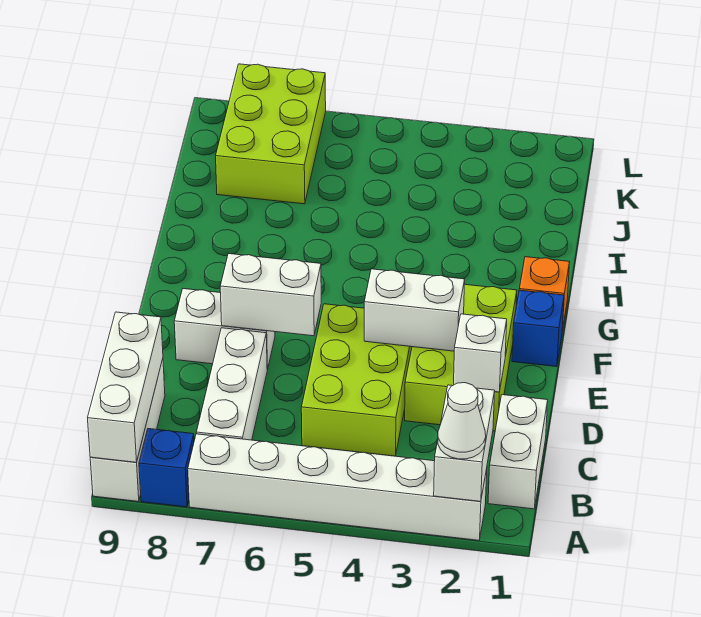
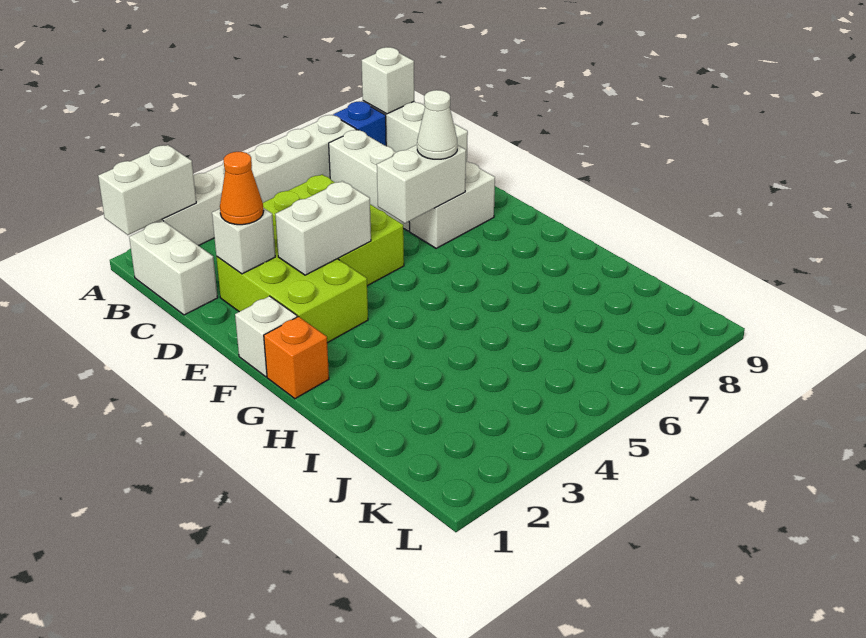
white 1x2 brick [434,385,495,501] -> white 1x2 brick turned to [98,145,196,235]
white 1x1 cone [438,383,486,459] -> white 1x1 cone moved to [417,90,457,159]
white 1x3 brick [88,312,163,462] -> white 1x1 brick [361,47,414,114]
none -> orange 1x1 cone [220,152,263,225]
blue 1x1 brick [512,290,564,367] -> white 1x1 brick [235,296,297,377]
lime 2x3 brick [216,64,326,204] -> none

